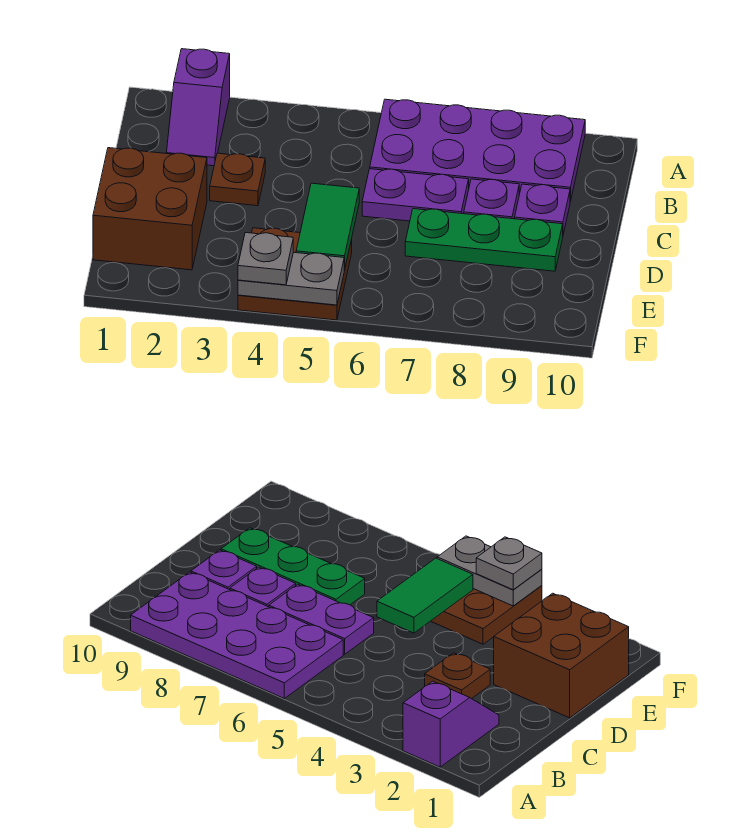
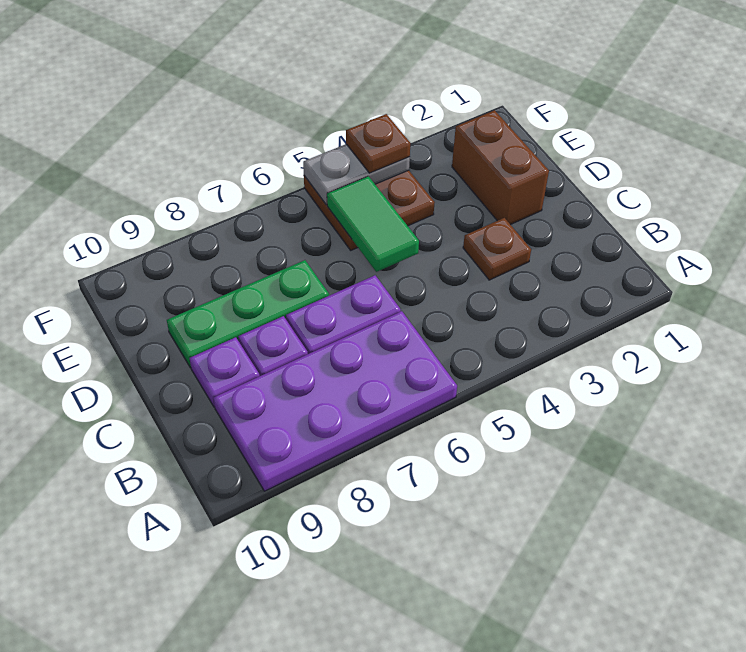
purple 1x2 slope [166,49,230,166] -> none
brown 2x2 brick [93,148,207,270] -> brown 1x2 brick [452,110,549,225]
grey 1x1 plate [238,233,293,285] -> brown 1x1 plate [346,114,410,173]

